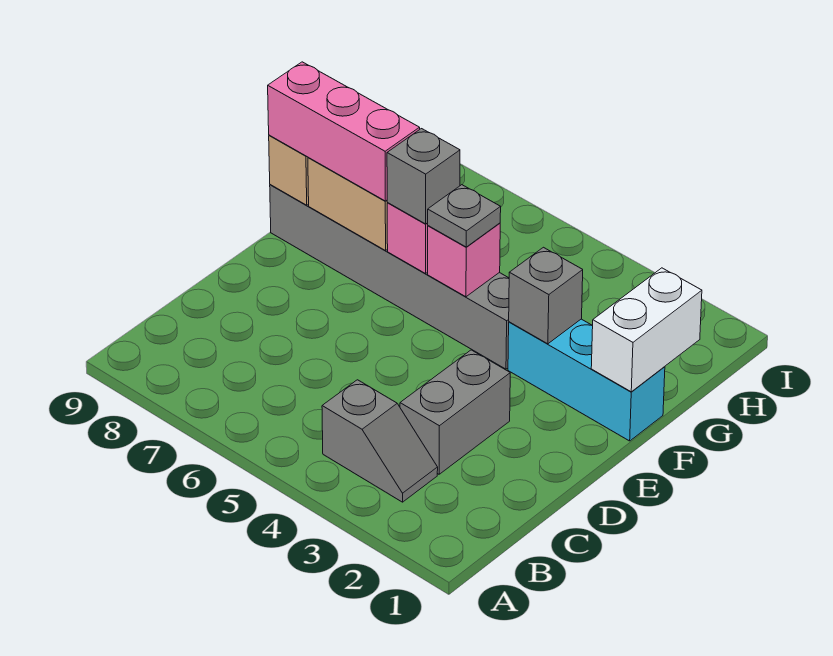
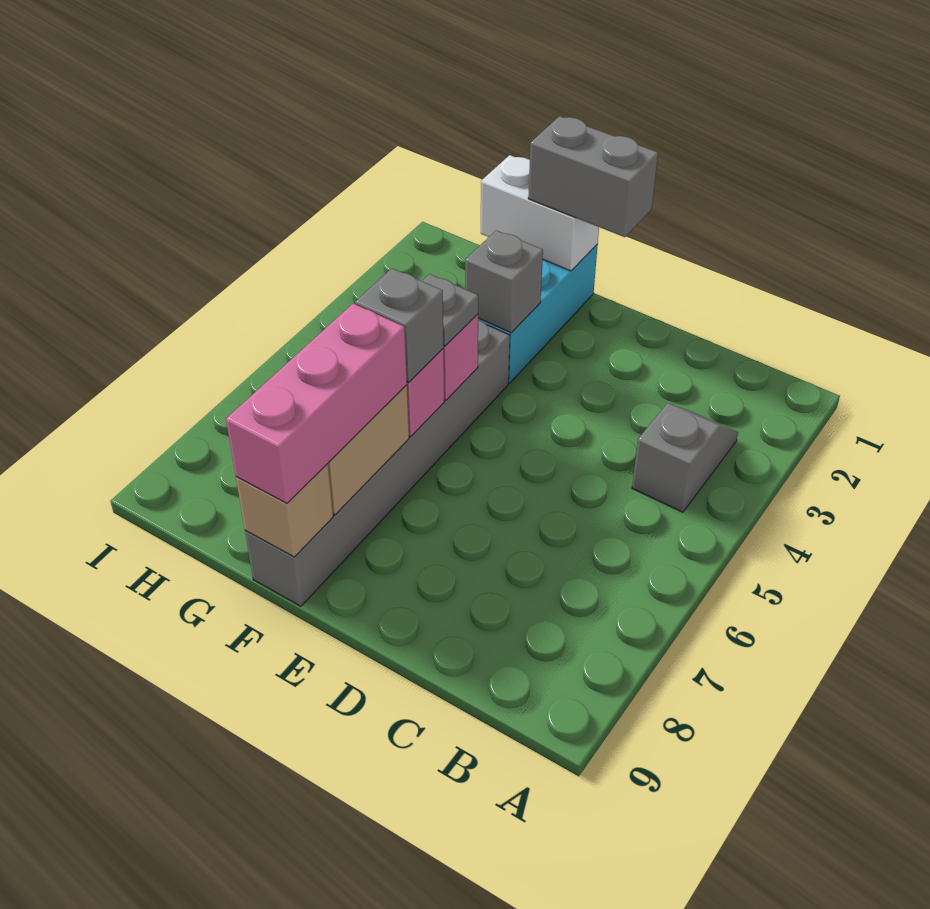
grey 1x2 brick [400,350,510,474] -> grey 1x2 brick moved to [528,116,658,237]

